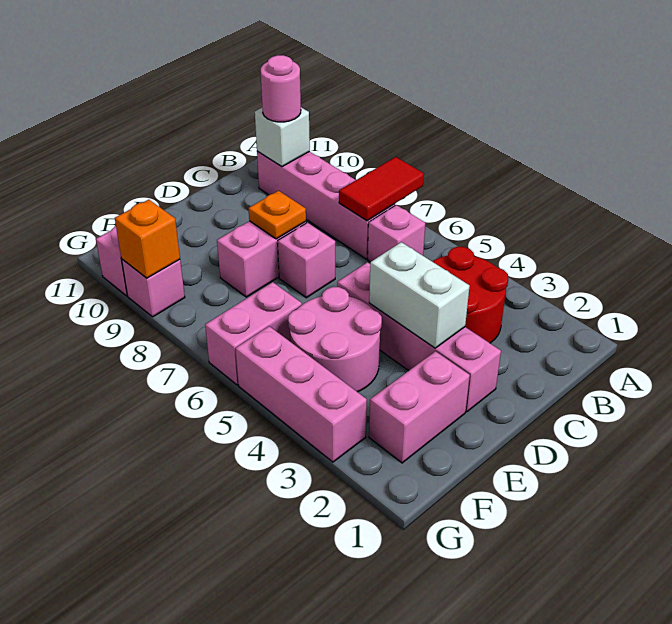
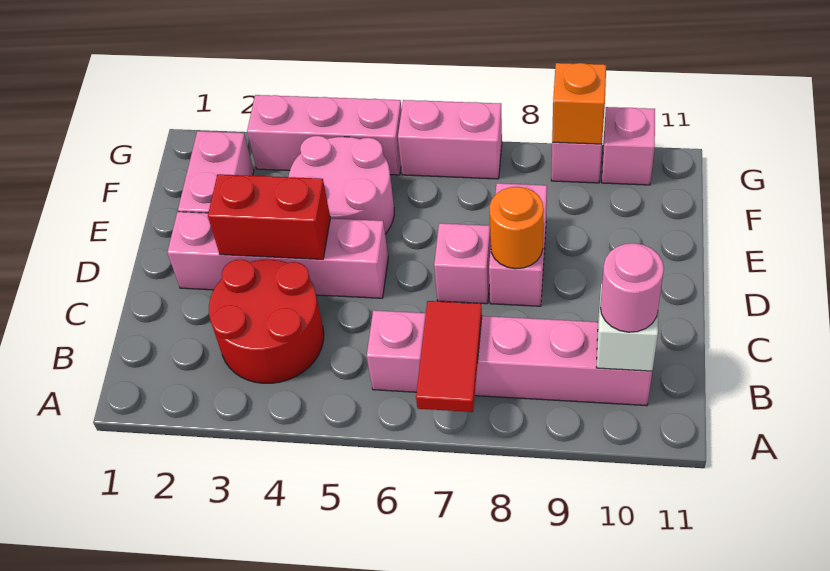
white 1x2 brick [369,242,470,348] -> red 1x2 brick [208,174,330,259]
orange 1x1 plate [248,191,306,239] -> orange 1x1 round brick [489,187,544,269]
pink 1x2 brick [205,282,302,385] -> pink 1x2 brick turned to [398,100,502,179]

